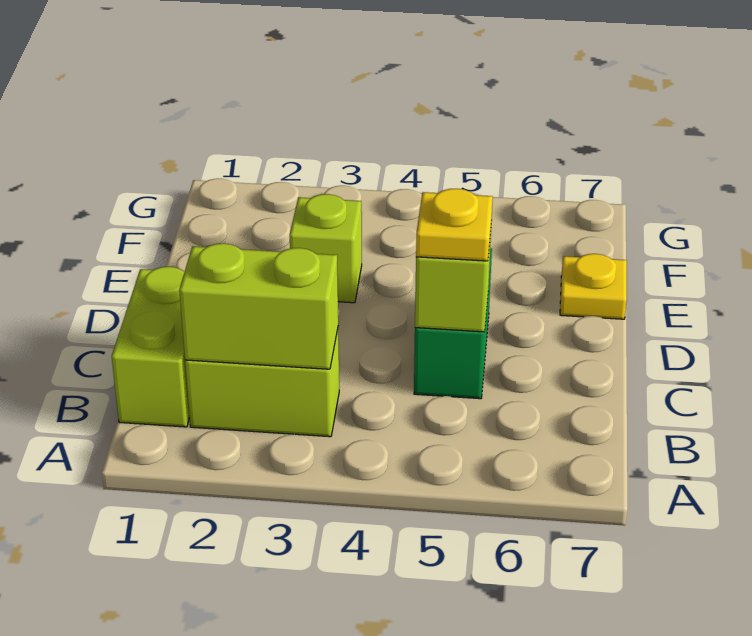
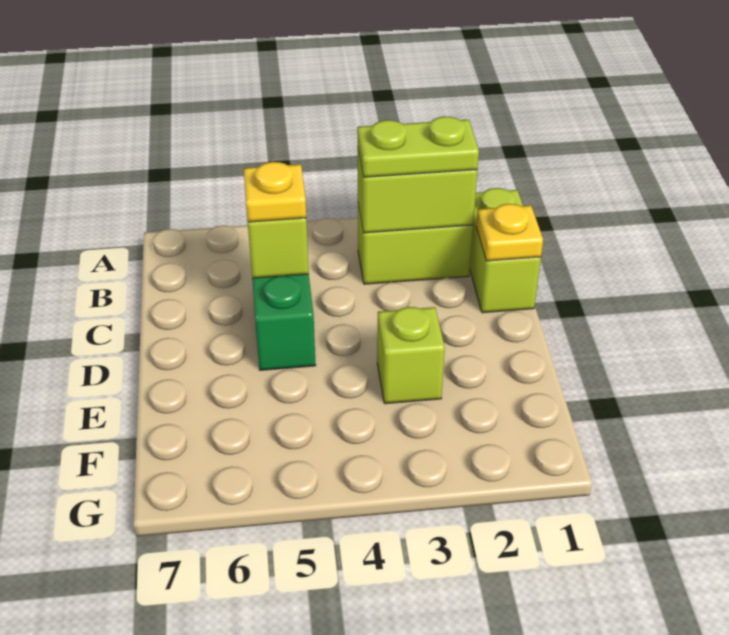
none -> lime 1x2 plate [357,116,479,177]
yellow 1x1 plate [560,254,627,319] -> yellow 1x1 plate moved to [476,204,543,261]

